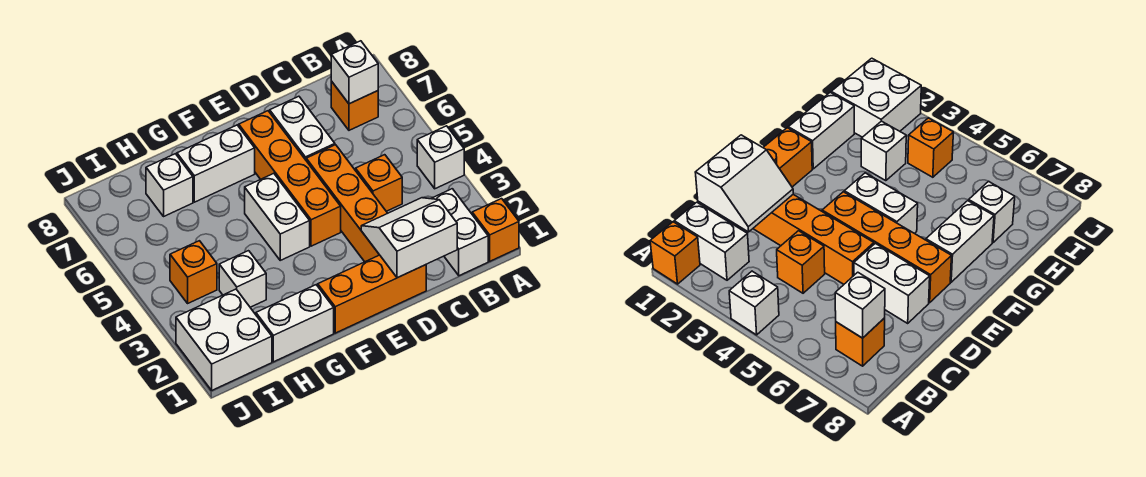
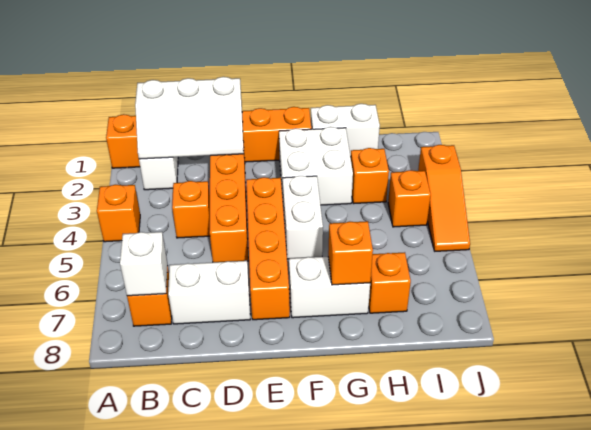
white 1x1 brick [417,126,464,189] -> orange 1x1 brick [97,185,140,242]
white 2x2 slope [361,198,457,278] -> white 2x3 slope [135,77,244,159]
white 1x2 brick [270,96,335,160] -> white 1x2 brick turned to [168,261,250,324]
none -> orange 1x1 brick [328,221,373,285]
white 1x1 brick [219,251,266,307] -> orange 1x1 brick [351,148,389,204]
white 1x1 brick [146,154,193,216] -> orange 1x1 brick [369,252,411,313]
white 2x2 brick [176,289,272,390] -> white 2x2 brick moved to [279,127,353,205]
none -> orange 1x3 slope [418,145,470,251]

